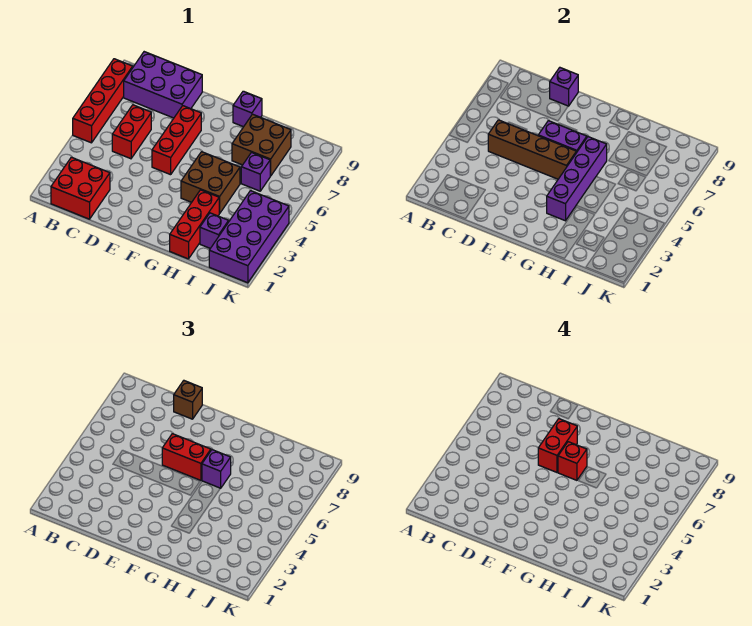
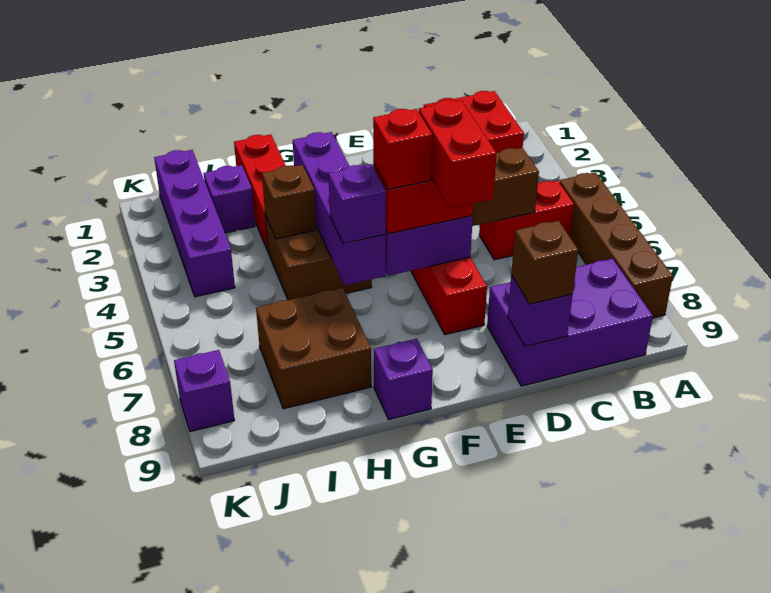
red 1x4 brick [73,59,133,143] -> brown 1x4 brick [559,172,673,318]
red 1x2 brick [112,105,151,159] -> red 1x2 brick turned to [479,181,574,260]
none -> brown 1x1 brick [262,165,316,239]
purple 1x1 brick [241,153,270,191] -> purple 1x1 brick moved to [174,350,235,432]
purple 2x4 brick [209,191,289,283] -> purple 1x4 brick [154,150,235,297]

